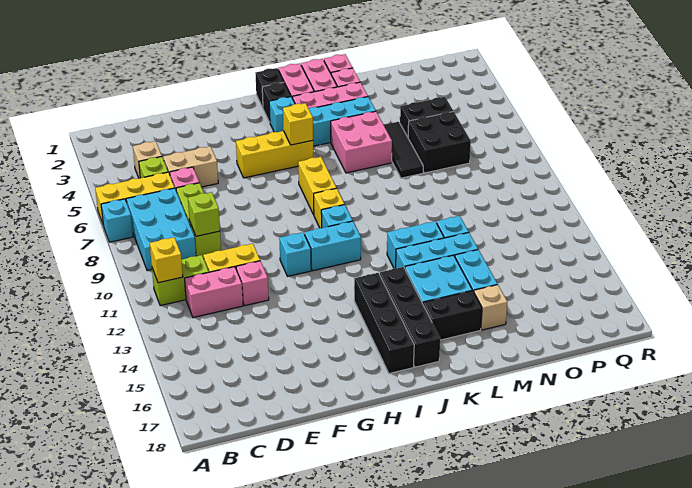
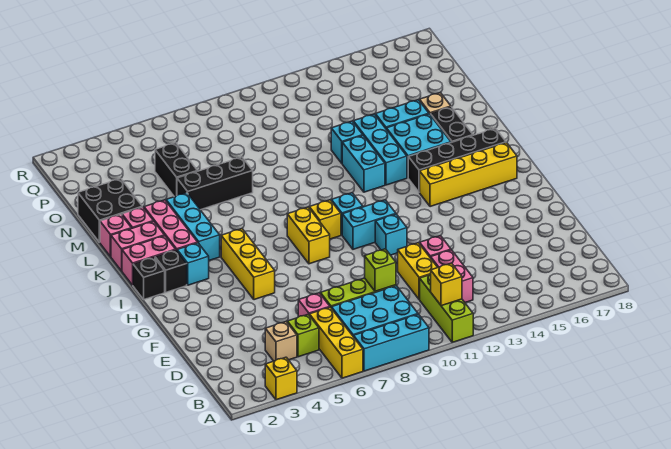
cyan 1x1 brick [101,199,133,242] -> cyan 1x3 brick [354,314,429,371]
lime 1x2 brick [152,255,209,306] -> lime 1x3 brick [420,274,473,342]
tan 1x2 brick [163,146,218,187] -> none
cyan 1x2 brick [305,221,361,271] -> cyan 1x2 brick turned to [342,200,396,249]
yellow 1x1 brick [283,103,313,145] -> yellow 1x1 brick moved to [265,357,297,400]
yellow 1x2 brick [298,157,336,215] -> yellow 1x2 brick turned to [287,207,330,264]
black 1x4 brick [354,273,414,373] -> yellow 1x4 brick [420,143,517,207]
pink 2x2 brick [331,111,392,173] -> none
black 1x3 tile [384,122,423,178] -> black 1x3 brick [177,157,253,210]
black 2x2 brick [408,111,471,173] -> black 2x2 brick moved to [78,179,142,242]

